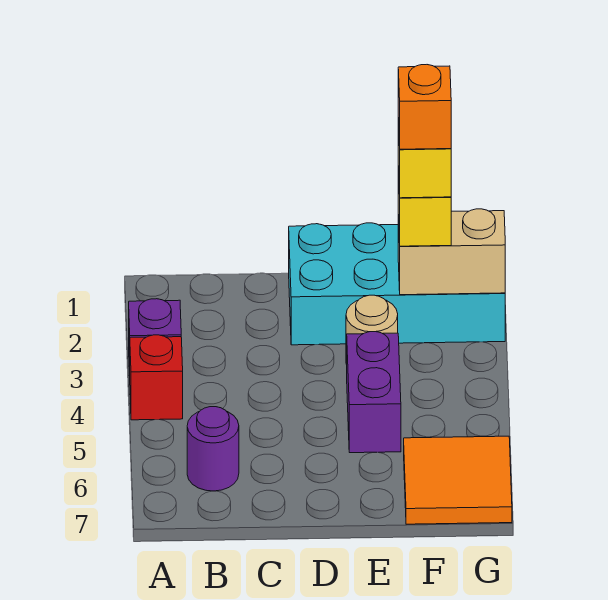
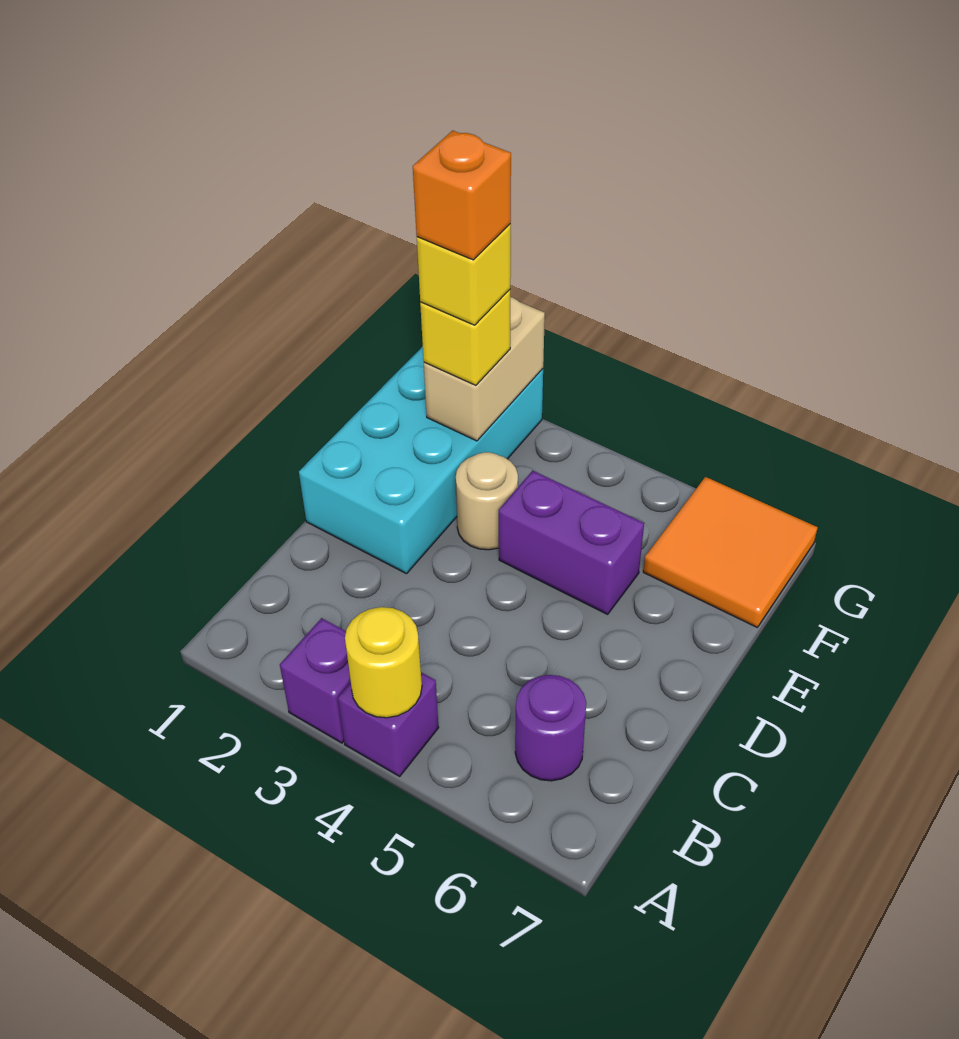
red 1x1 brick [130,335,183,420] -> purple 1x1 brick [338,672,439,776]
none -> yellow 1x1 round brick [345,607,422,718]

